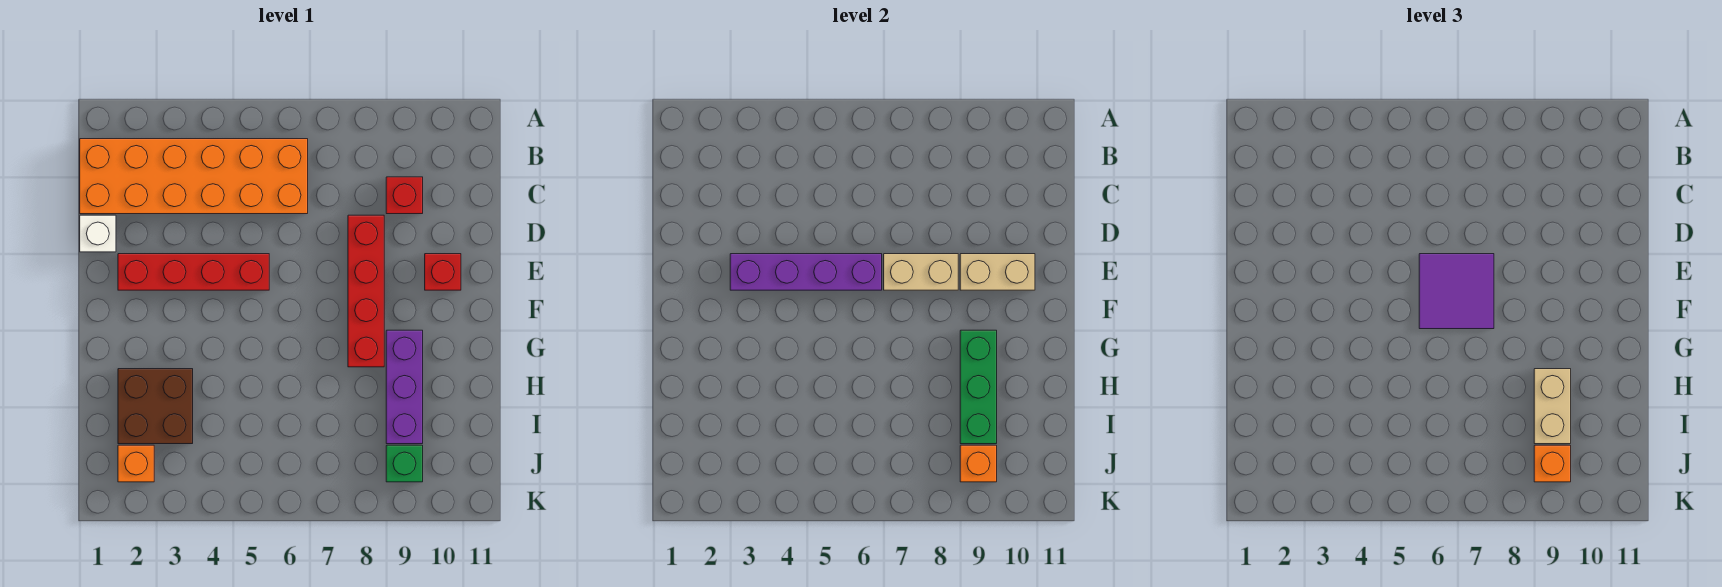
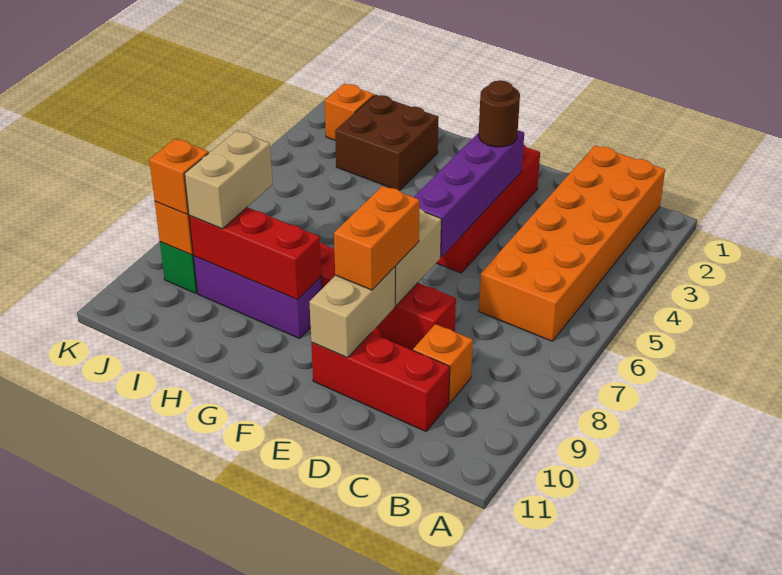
red 1x1 brick [386,177,423,214] -> orange 1x1 brick [413,324,473,404]
white 1x1 brick [80,215,116,252] -> none
none -> brown 1x1 round brick [479,80,520,147]
purple 2x2 tile [1419,254,1494,329] -> none
none -> orange 1x2 brick [334,186,419,290]
red 1x1 brick [425,254,461,290] -> red 1x3 brick [311,333,450,431]
green 1x3 brick [960,330,997,444] -> red 1x3 brick [189,207,321,300]
tan 1x2 brick [1534,369,1571,444] -> tan 1x2 brick turned to [185,131,272,229]

